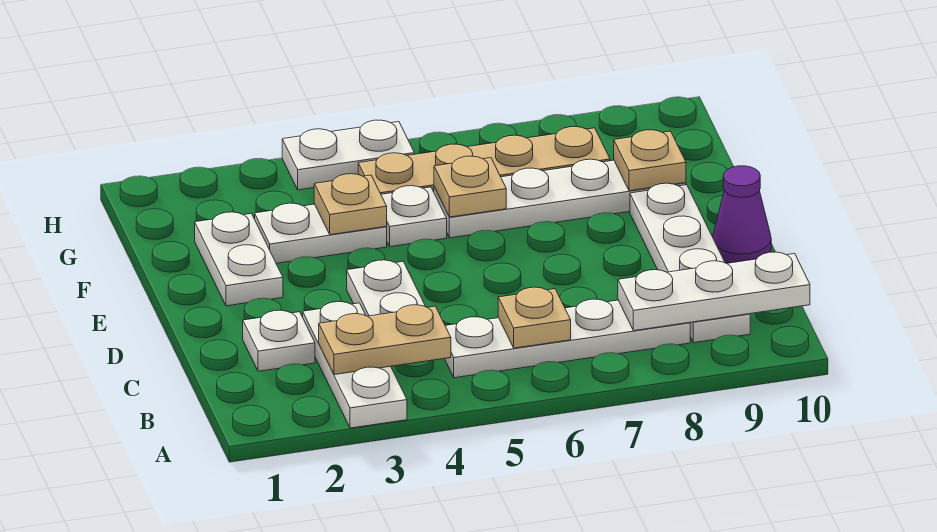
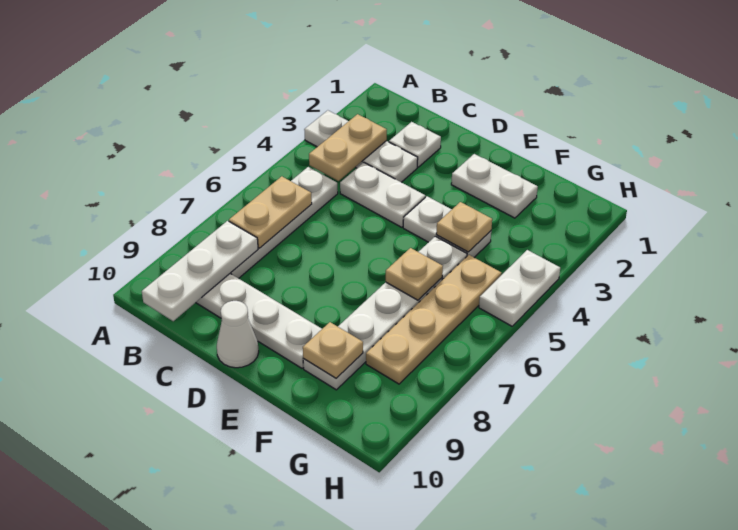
tan 1x1 plate [498,287,571,348] -> tan 1x2 plate [229,176,312,248]
purple 1x1 cone [713,166,771,263] -> white 1x1 cone [217,301,259,368]
white 1x2 plate [255,203,387,263] -> white 1x2 plate turned to [403,196,491,257]

